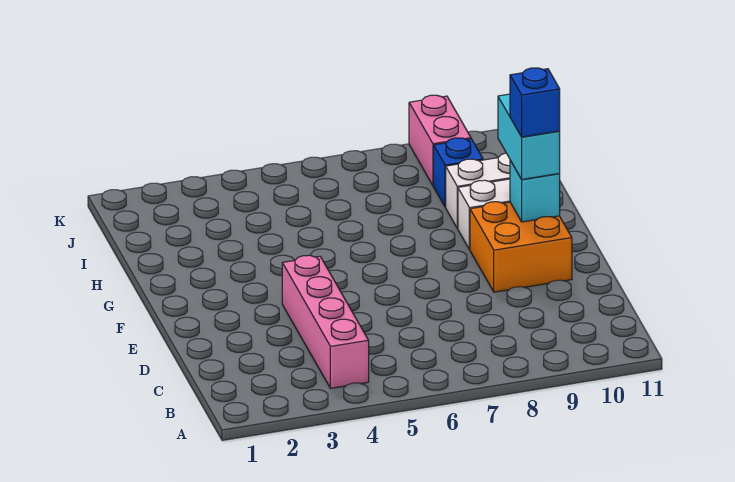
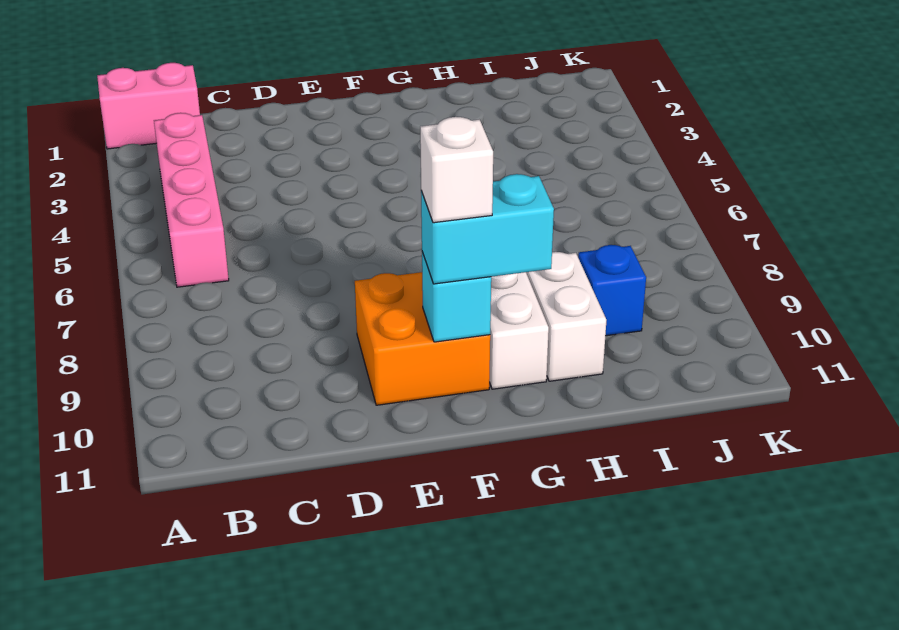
pink 1x4 brick [282,255,369,388] -> pink 1x4 brick turned to [154,113,229,287]
blue 1x1 brick [510,68,560,137] -> white 1x1 brick [420,117,493,223]
pink 1x2 brick [409,95,471,185] -> pink 1x2 brick moved to [97,63,200,149]

